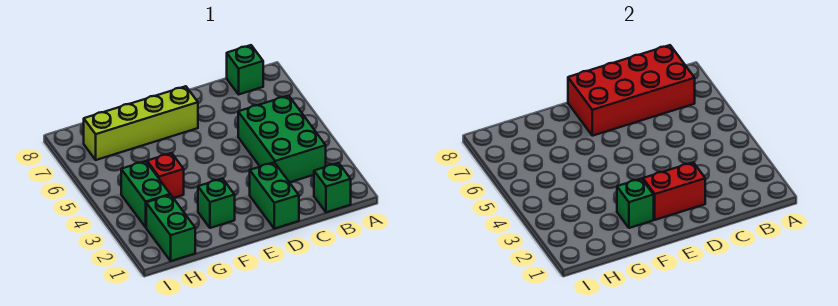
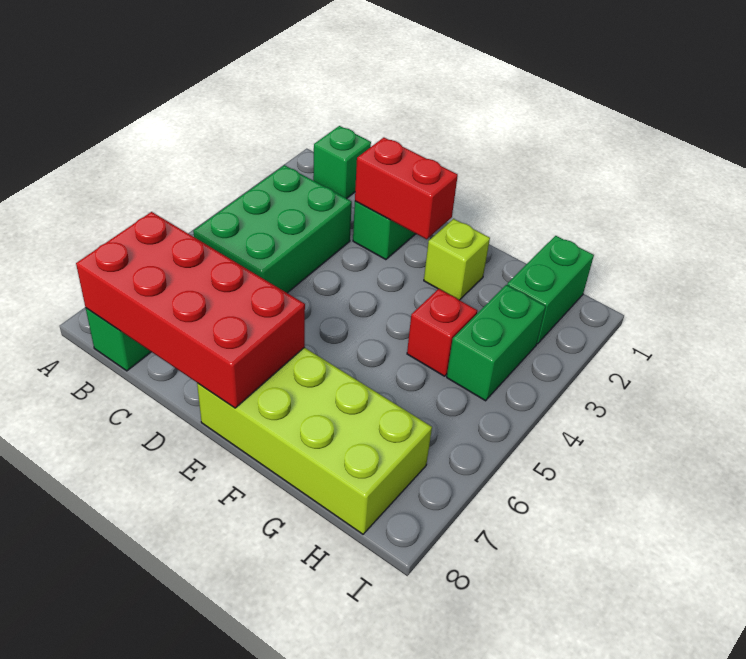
lime 1x4 brick [84,86,198,160] -> lime 2x4 brick [197,347,432,534]
green 1x1 brick [198,179,235,228] -> lime 1x1 brick [424,219,490,300]
green 1x1 brick [617,179,654,228] -> none

